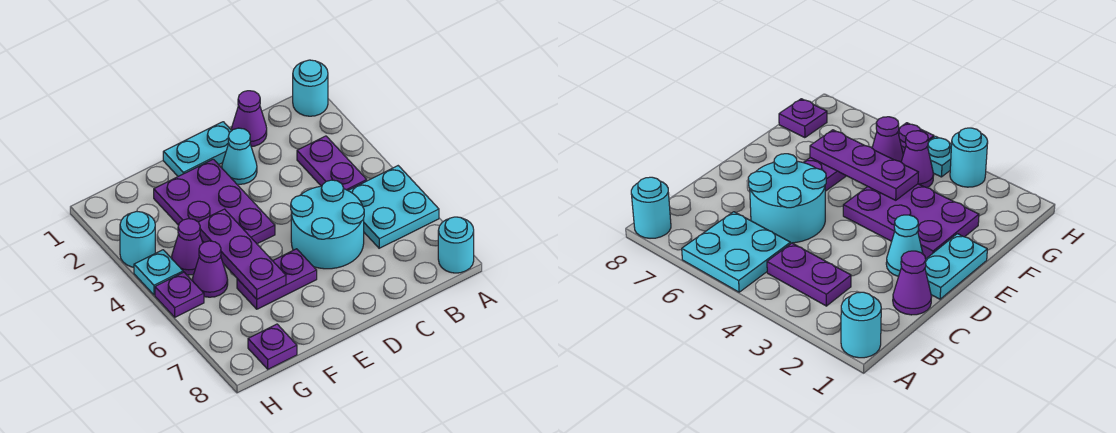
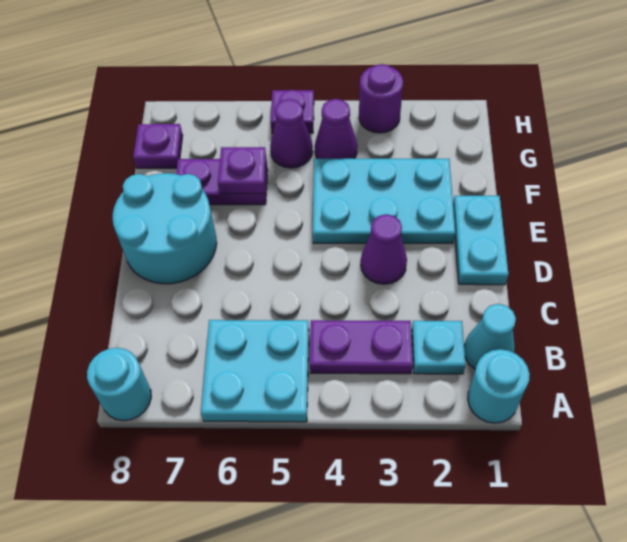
purple 1x1 cone [232,91,267,147] -> purple 1x1 cone moved to [361,214,407,284]
cyan 2x2 round brick [291,180,364,269] -> cyan 2x2 round brick moved to [112,173,217,284]
cyan 1x1 cone [222,128,257,184] -> cyan 1x1 cone moved to [464,304,516,369]
purple 2x3 plate [154,159,275,244] -> cyan 2x3 plate [313,159,455,243]
purple 1x2 plate [237,249,317,309] -> purple 1x2 plate turned to [176,159,268,205]
purple 1x3 plate [199,209,286,299] -> purple 1x1 plate [218,147,266,194]
cyan 1x1 round brick [120,212,155,267] -> purple 1x1 round brick [359,64,403,133]
cyan 1x1 plate [134,250,183,295] -> cyan 1x1 plate moved to [412,321,466,374]

